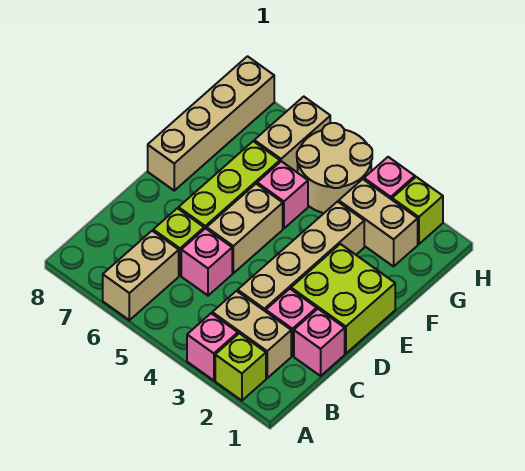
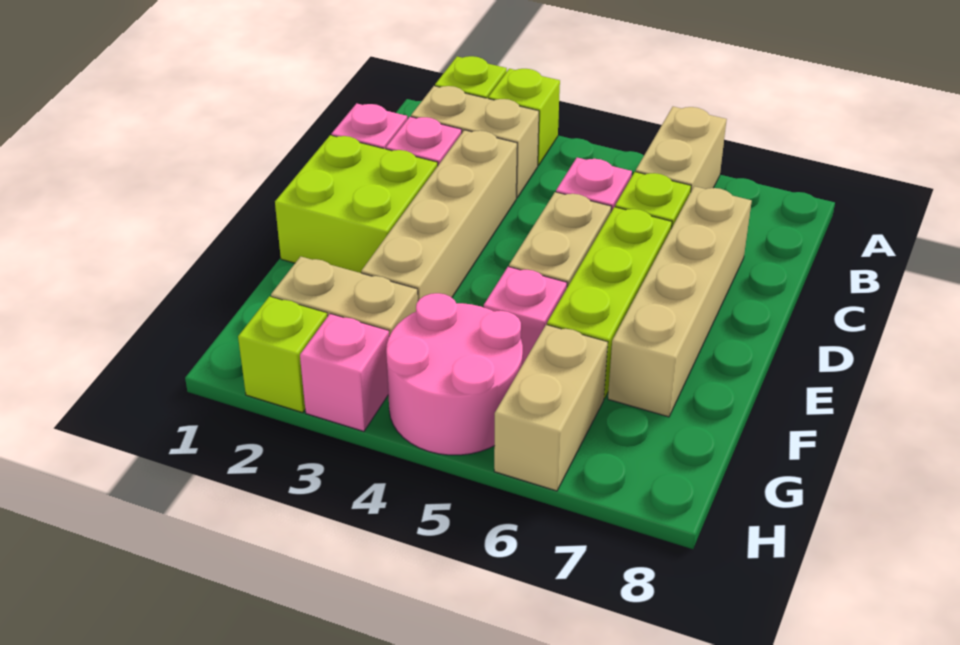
pink 1x1 brick [187,313,238,381] -> lime 1x1 brick [488,69,560,166]
tan 1x4 brick [148,56,274,190] -> tan 1x4 brick moved to [608,186,752,417]
tan 2x2 round brick [297,123,372,213] -> pink 2x2 round brick [386,293,523,455]

